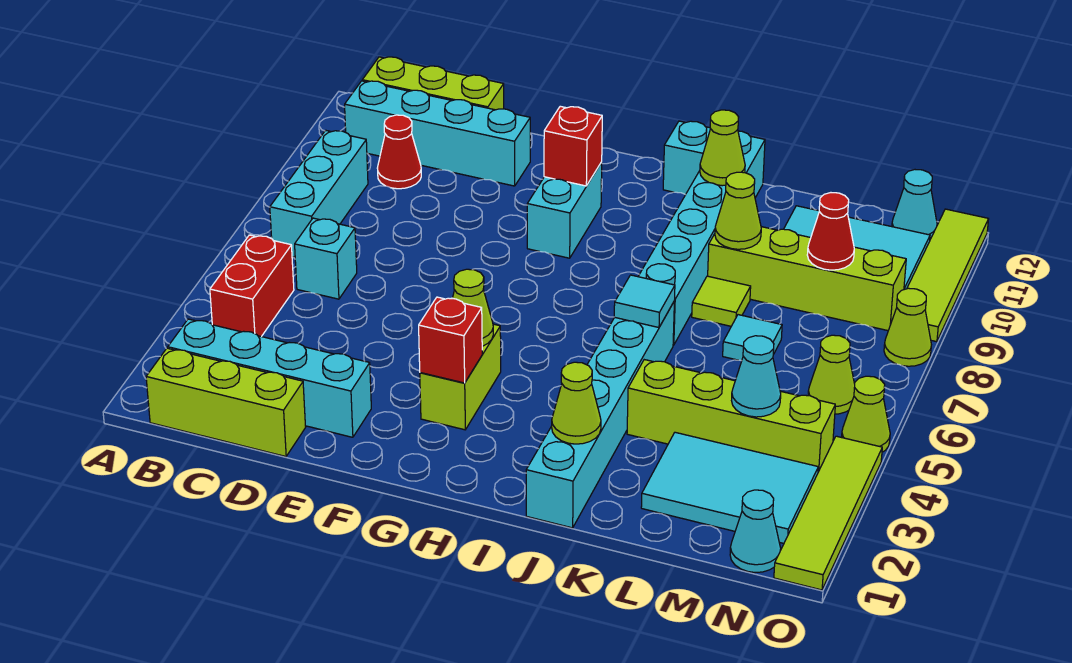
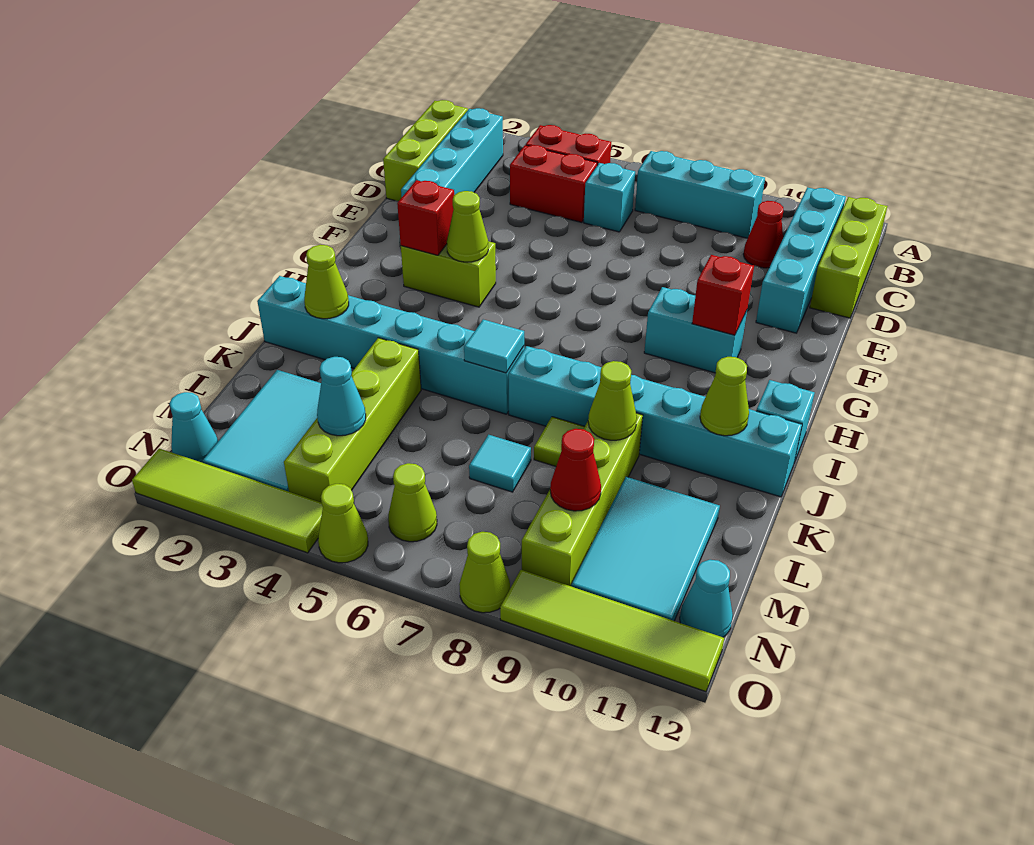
none -> red 1x2 brick [510,145,597,222]

